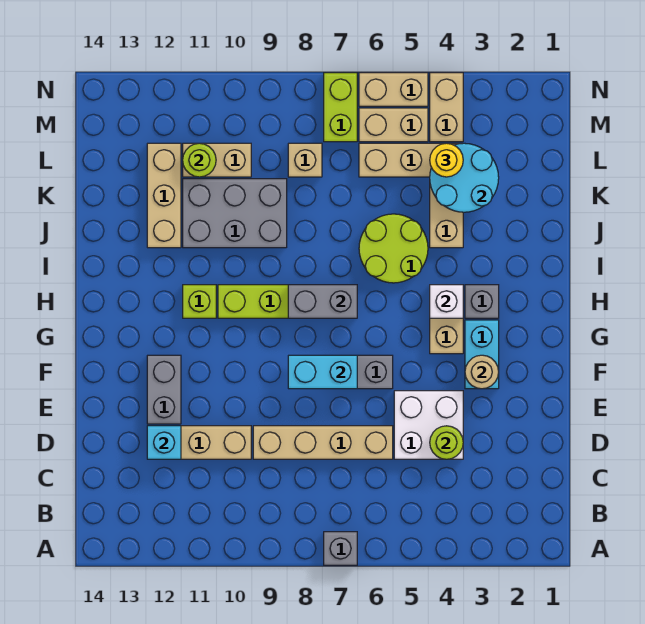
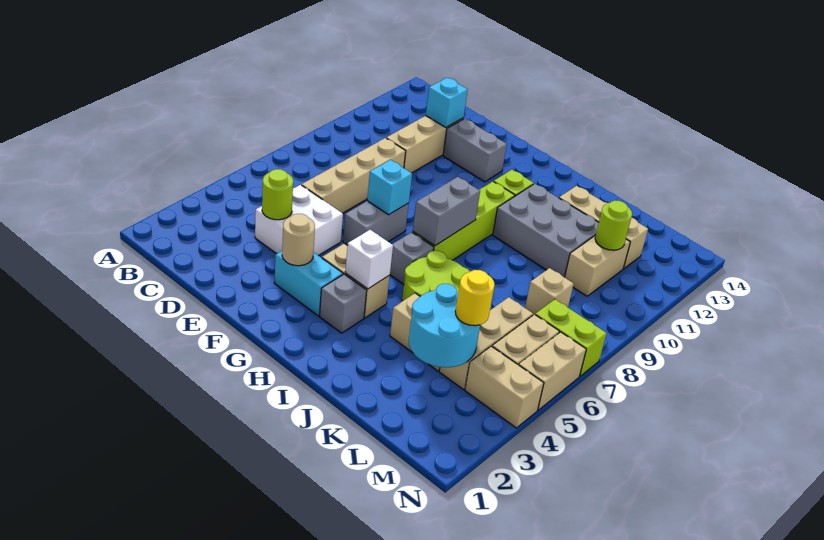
grey 1x1 brick [324,532,357,565] -> grey 1x1 brick moved to [390,232,434,284]
cyan 1x2 brick [288,355,357,389] -> cyan 1x1 brick [367,160,412,215]
grey 2x3 brick [183,179,287,248] -> grey 2x3 brick turned to [493,184,599,277]

